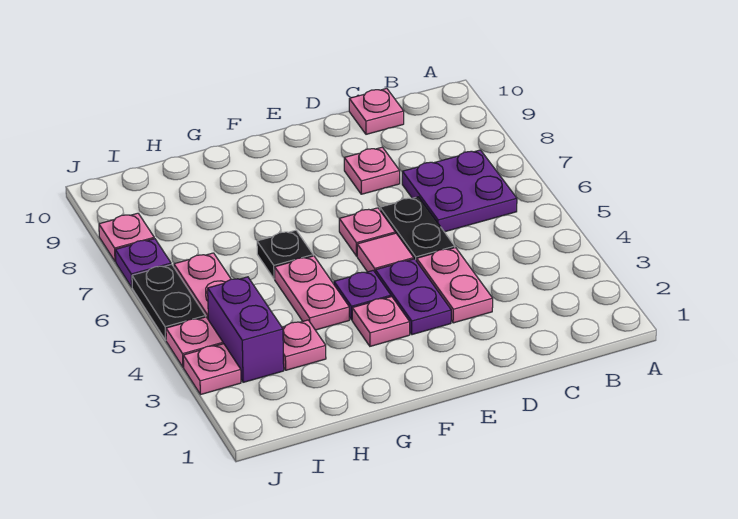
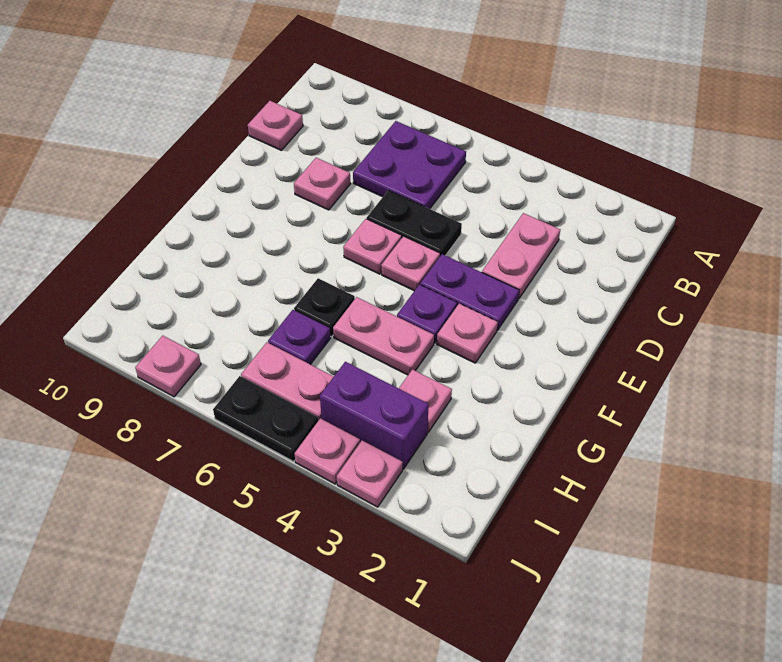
pink 1x2 plate [417,248,493,323] -> pink 1x2 plate turned to [482,213,560,299]
pink 1x1 tile [357,233,414,272] -> pink 1x1 plate [381,236,440,291]
purple 1x1 plate [115,239,171,287] -> purple 1x1 plate moved to [268,310,331,364]

